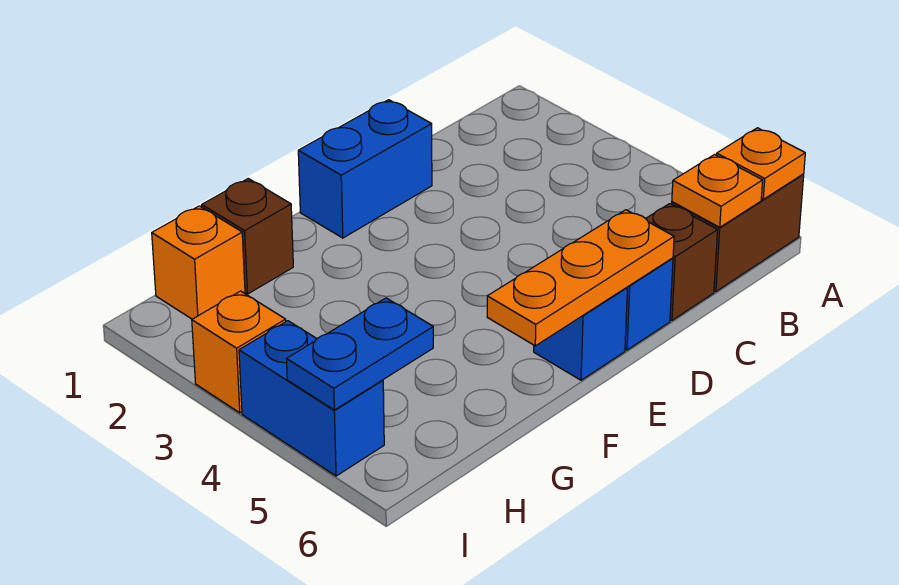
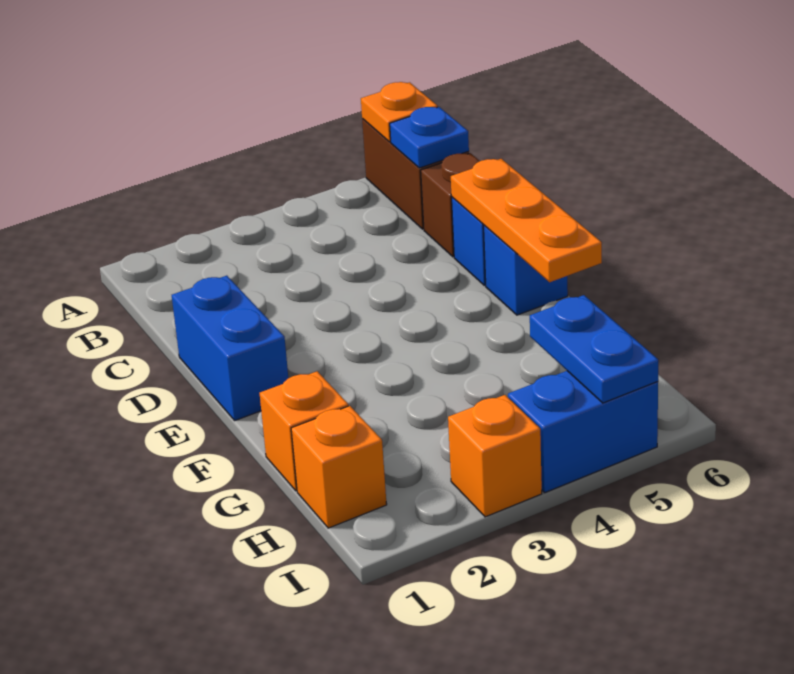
orange 1x1 plate [672,155,763,227] -> blue 1x1 plate [390,107,469,168]
brown 1x1 brick [202,179,293,294] -> orange 1x1 brick [260,371,348,491]

